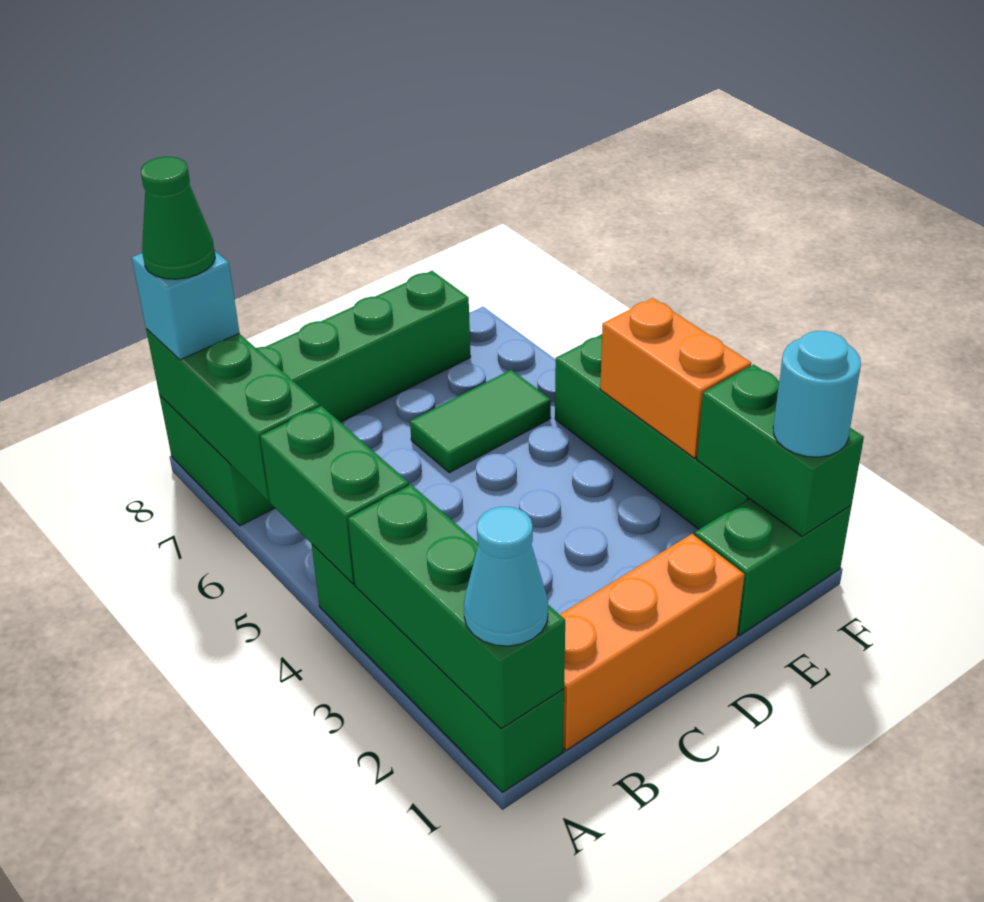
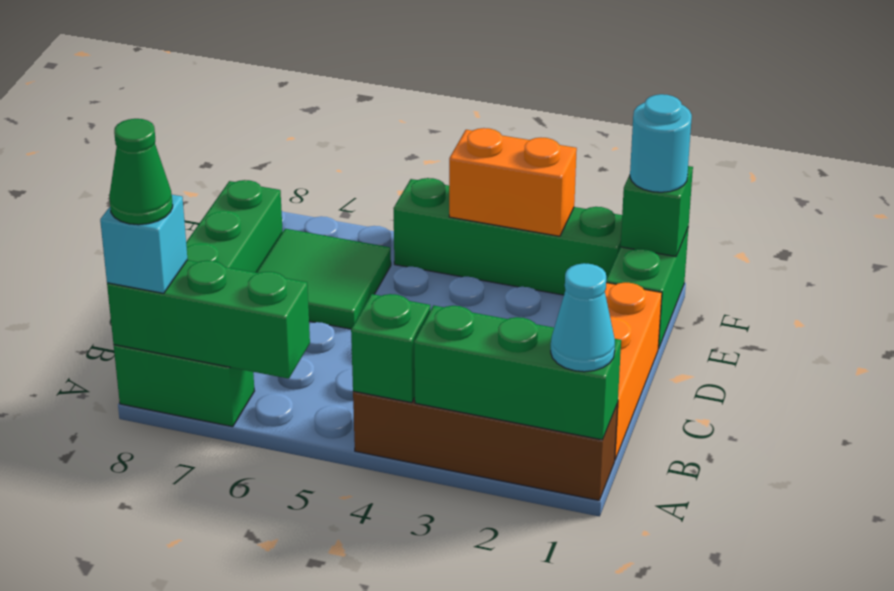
green 1x4 brick [312,545,564,793] -> brown 1x4 brick [353,391,618,500]
green 1x2 brick [260,406,409,584] -> green 1x1 brick [351,294,430,403]
green 1x2 tile [410,370,551,473] -> green 2x2 tile [256,229,391,329]
green 1x2 brick [697,364,864,536] -> green 1x1 brick [621,166,693,257]

